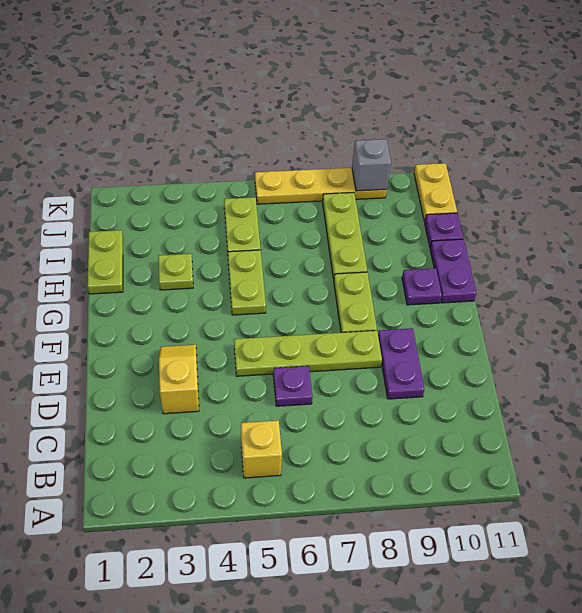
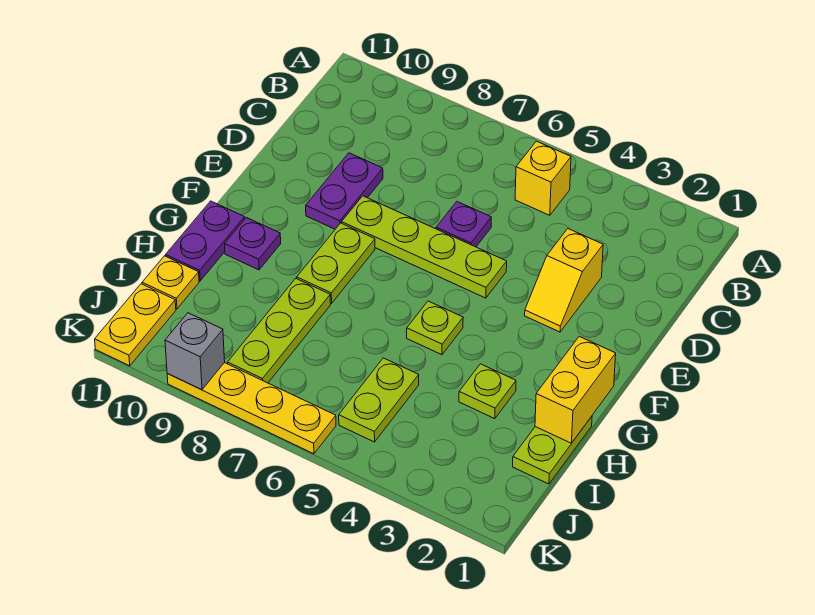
none -> yellow 1x2 brick [535,336,616,443]
lime 1x2 plate [228,250,266,315] -> lime 1x1 plate [407,301,463,355]
purple 1x1 plate [425,213,463,247] -> yellow 1x1 plate [142,256,199,309]

